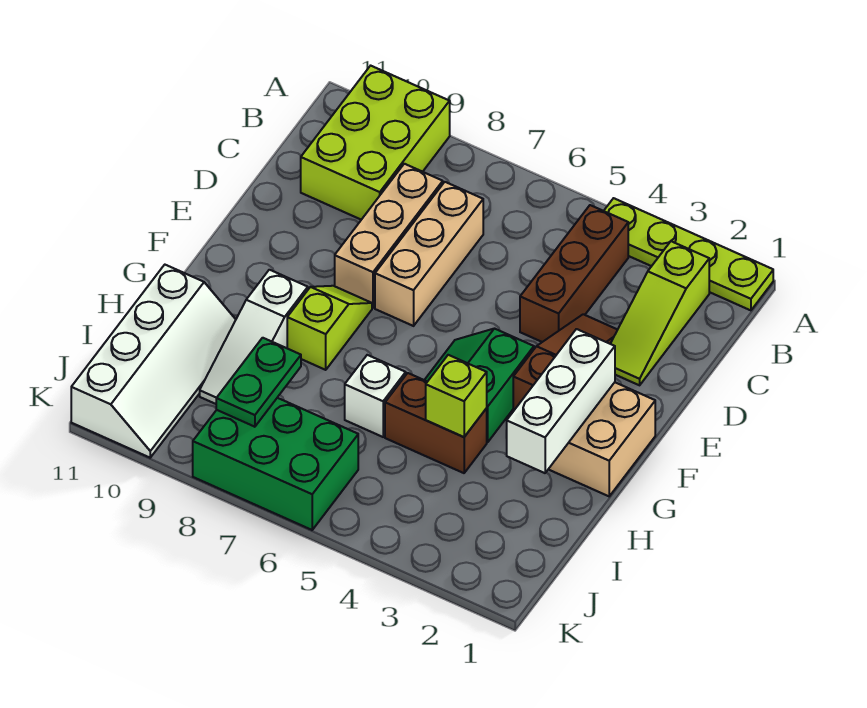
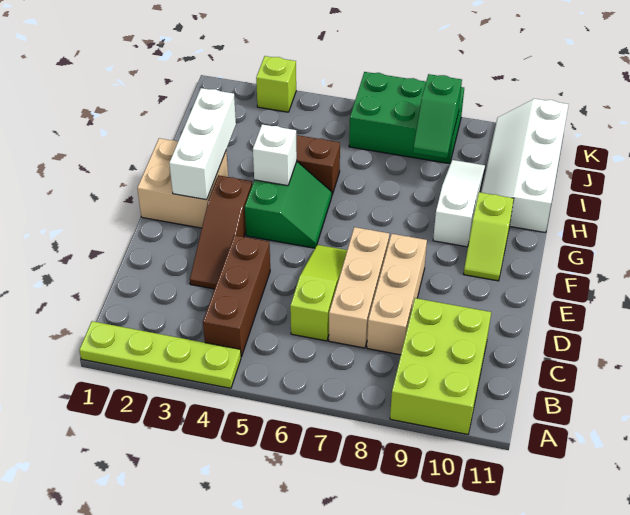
lime 1x3 slope [611,241,709,385] -> lime 1x3 slope moved to [290,245,347,341]
lime 1x2 slope [287,286,372,370] -> lime 1x2 slope moved to [464,192,514,281]
lime 1x1 brick [426,355,487,437] -> lime 1x1 brick moved to [256,56,296,112]
white 1x1 brick [345,355,406,437] -> white 1x1 brick moved to [253,125,297,186]
green 1x2 plate [216,338,301,427] -> green 1x2 slope [413,74,462,158]

